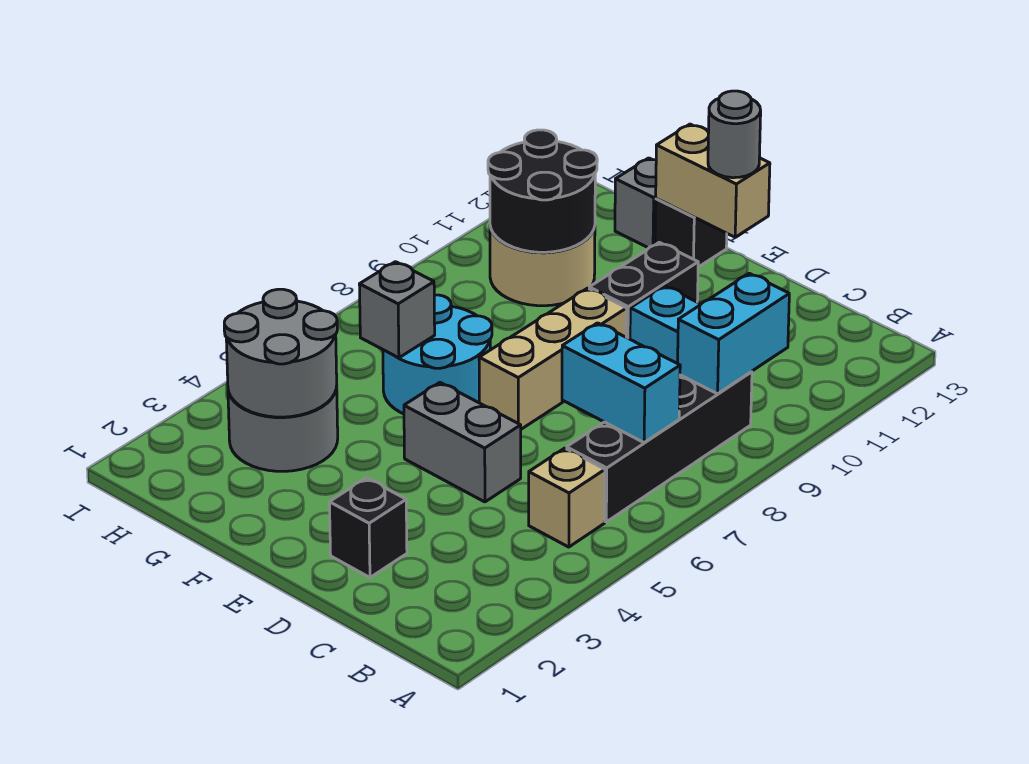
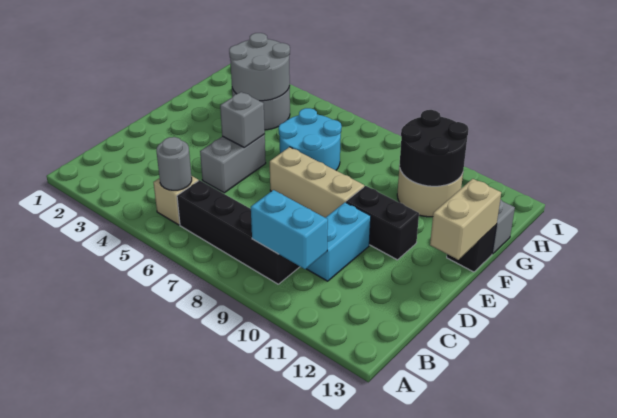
cyan 1x2 brick [562,323,680,443] -> none
black 1x1 brick [329,478,407,577] -> none
grey 1x1 round brick [708,91,761,178] -> grey 1x1 round brick moved to [156,137,192,190]
grey 1x1 brick [359,262,435,358] -> grey 1x1 brick moved to [220,92,265,148]

